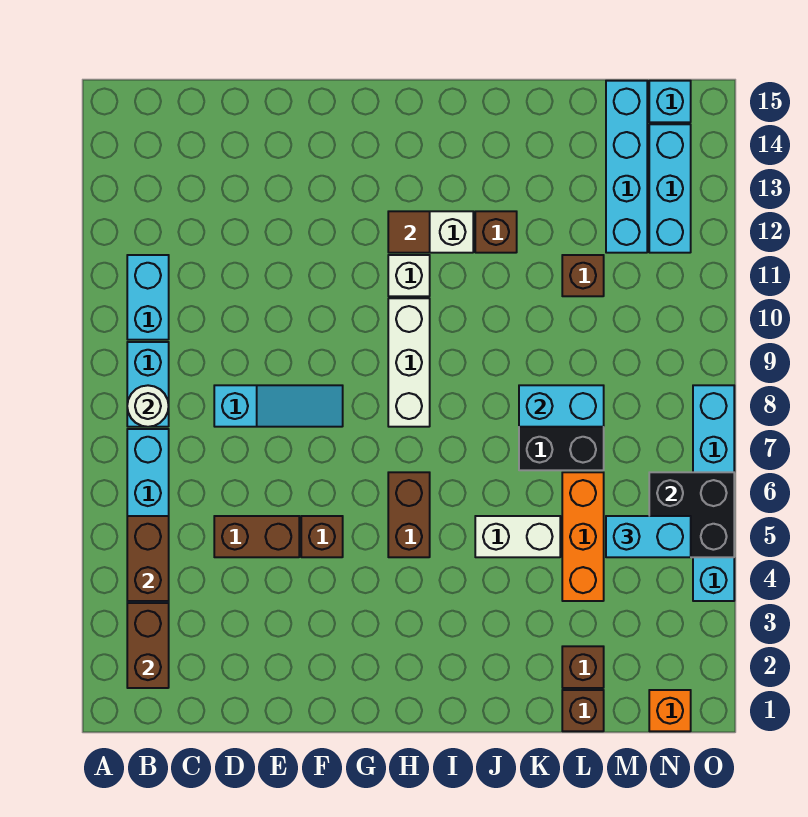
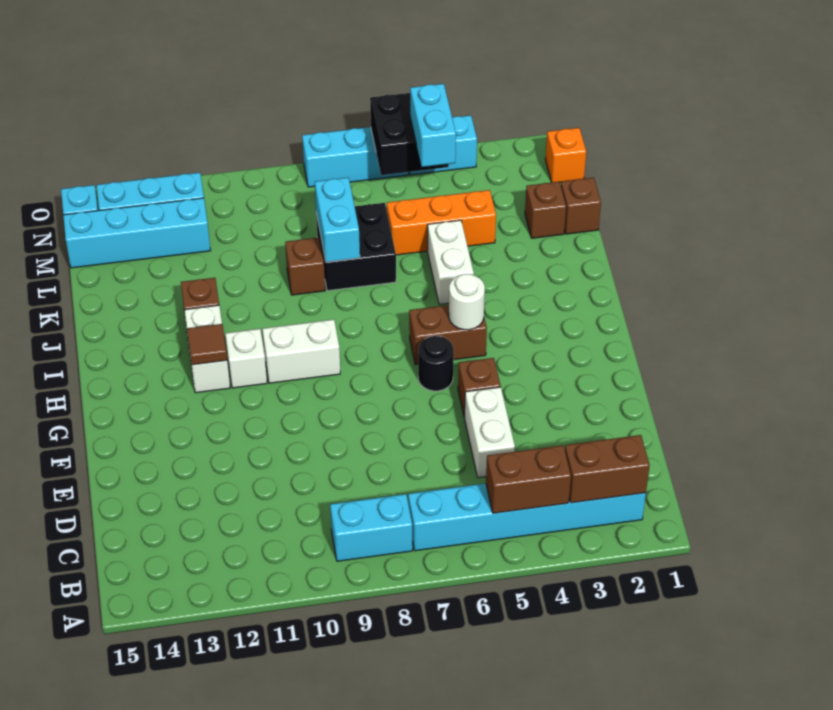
white 1x1 round brick [127,385,169,427] -> white 1x1 round brick moved to [449,274,485,330]
cyan 1x2 brick [127,255,169,340] -> none
brown 1x2 brick [214,516,299,557] -> white 1x2 brick [464,387,515,478]
cyan 1x3 slope [214,385,343,427] -> none
none -> black 1x1 round brick [418,336,454,391]
white 1x3 brick [388,298,430,427] -> white 1x2 brick [262,320,340,383]
brown 1x1 brick [562,255,604,296] -> brown 1x1 brick moved to [285,238,325,295]

